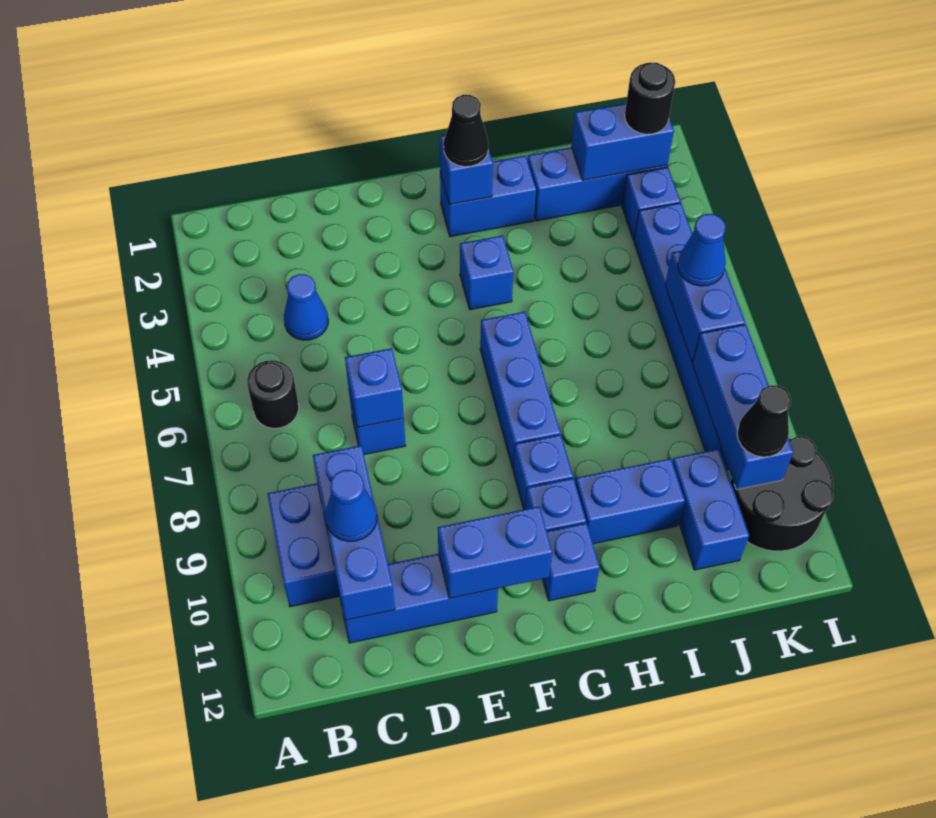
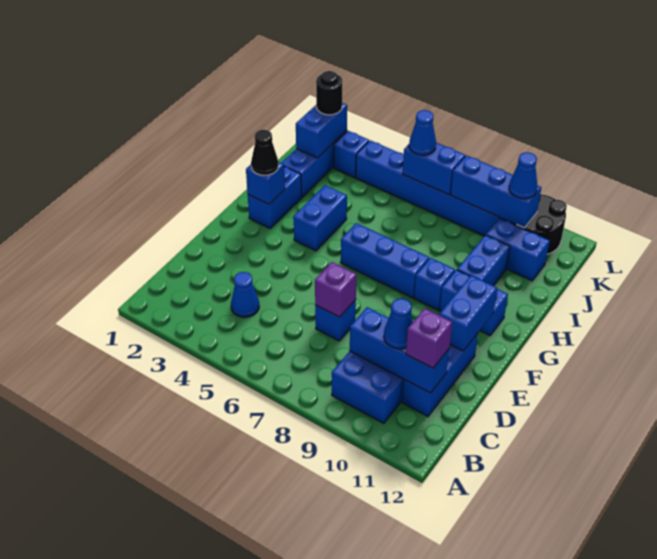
black 1x1 round brick [247,360,299,428] -> none
none -> purple 1x1 brick [406,308,452,368]
blue 1x1 brick [345,348,404,427] -> purple 1x1 brick [315,262,356,317]
blue 1x1 brick [460,235,513,310] -> blue 1x2 brick [293,185,347,251]
black 1x1 cone [737,385,791,457] -> blue 1x1 cone [509,152,537,199]

